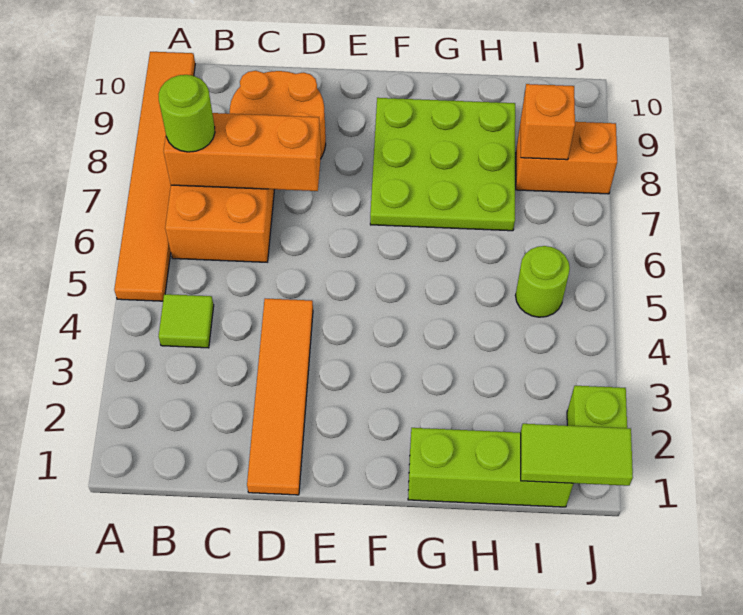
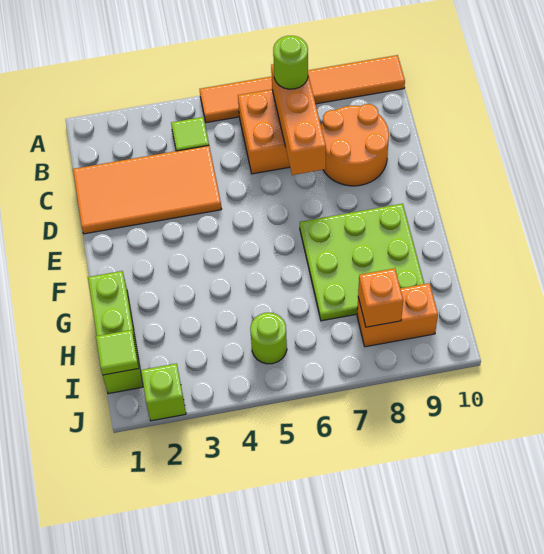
orange 1x4 tile [247,299,313,495] -> orange 2x4 tile [73,146,221,234]
lime 1x2 tile [521,424,633,486] -> lime 1x1 tile [96,330,139,375]
orange 1x2 brick [516,122,617,194] -> orange 1x2 brick turned to [357,283,438,347]

